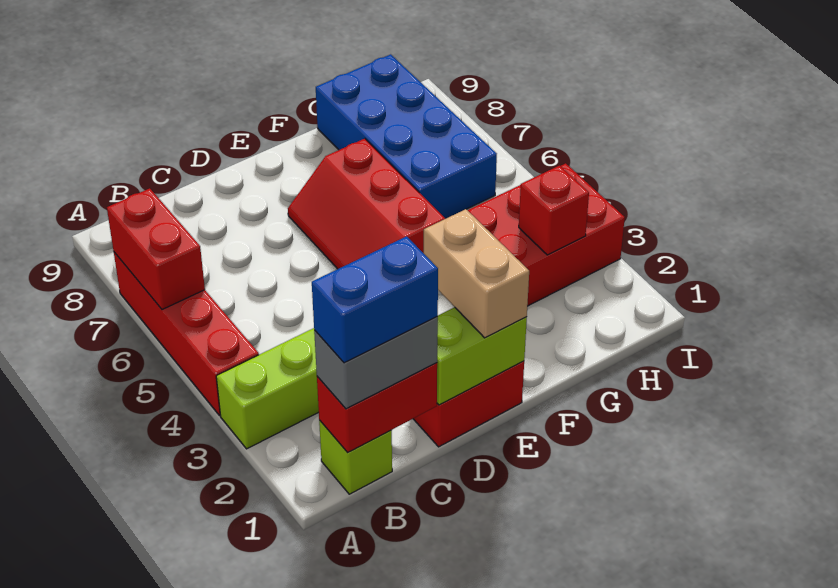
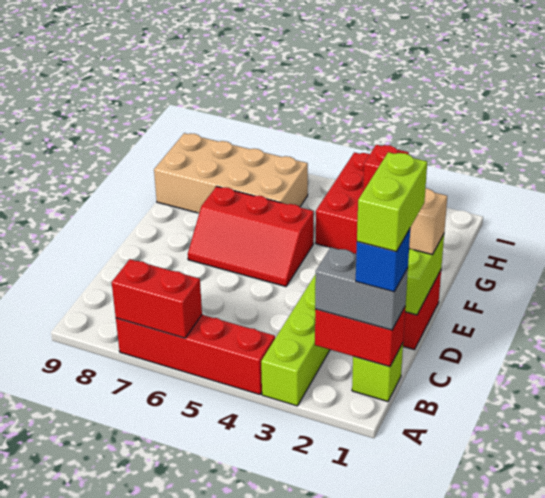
red 1x2 brick [317,363,437,453] -> red 1x2 brick turned to [315,307,405,367]
grey 1x2 brick [314,317,438,409] -> grey 1x2 brick turned to [315,247,408,330]
blue 1x2 brick [312,236,438,363] -> blue 1x1 brick [356,229,410,292]
none -> lime 1x2 brick [357,152,427,252]
blue 2x4 brick [316,54,497,219] -> tan 2x4 brick [154,133,308,213]

